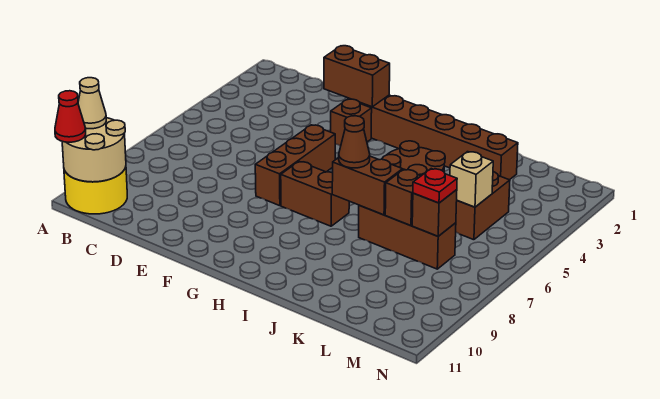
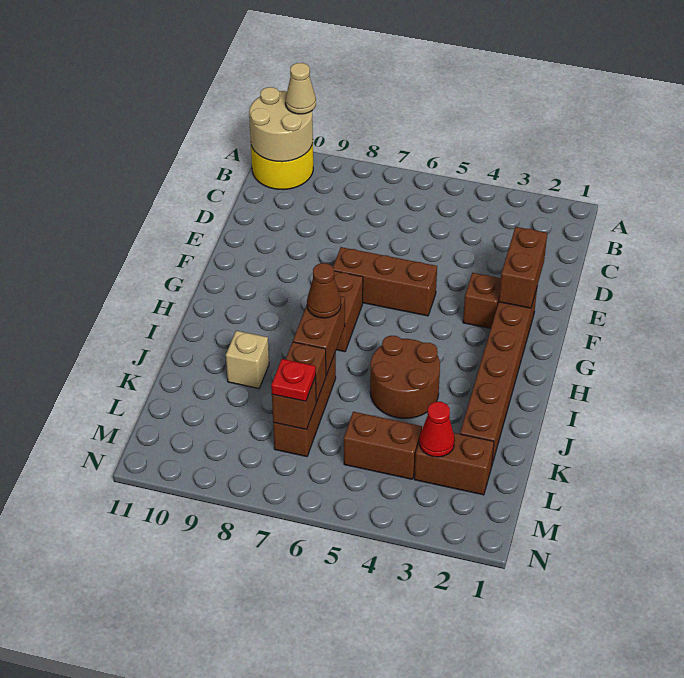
red 1x1 cone [55,91,86,142] -> red 1x1 cone moved to [419,402,455,457]
none -> brown 1x2 brick [414,433,494,495]
tan 1x1 brick [450,152,493,207] -> tan 1x1 brick moved to [226,331,269,389]

